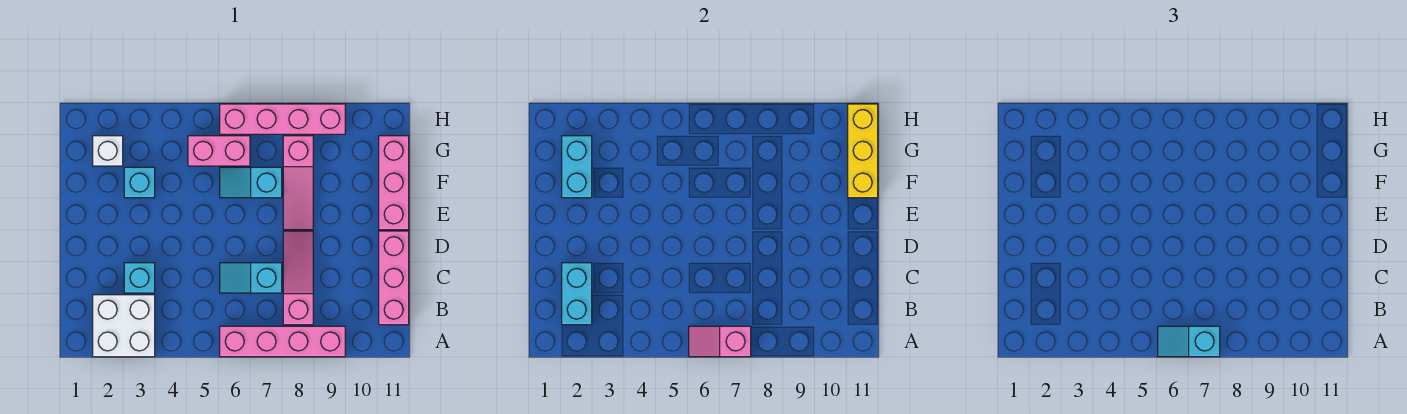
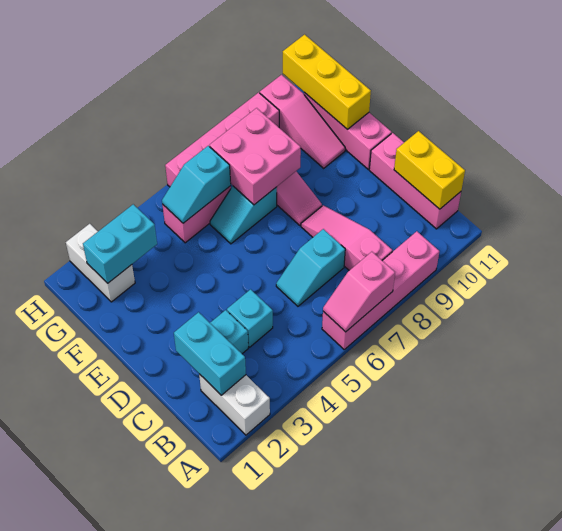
white 2x2 brick [93,295,155,357] -> white 1x2 brick [199,374,270,435]
cyan 1x2 slope [1158,326,1220,357] -> cyan 1x2 slope moved to [162,146,231,223]
none -> yellow 1x2 brick [394,131,465,209]
cyan 1x2 brick [562,136,592,198] -> cyan 1x2 brick turned to [83,204,157,283]
cyan 1x1 brick [124,167,155,198] -> cyan 1x1 brick moved to [227,289,273,347]
none -> pink 2x2 brick [210,108,301,205]
none -> pink 1x3 slope [260,75,345,168]
white 1x1 brick [93,136,123,166] -> white 1x2 brick [66,224,135,302]

